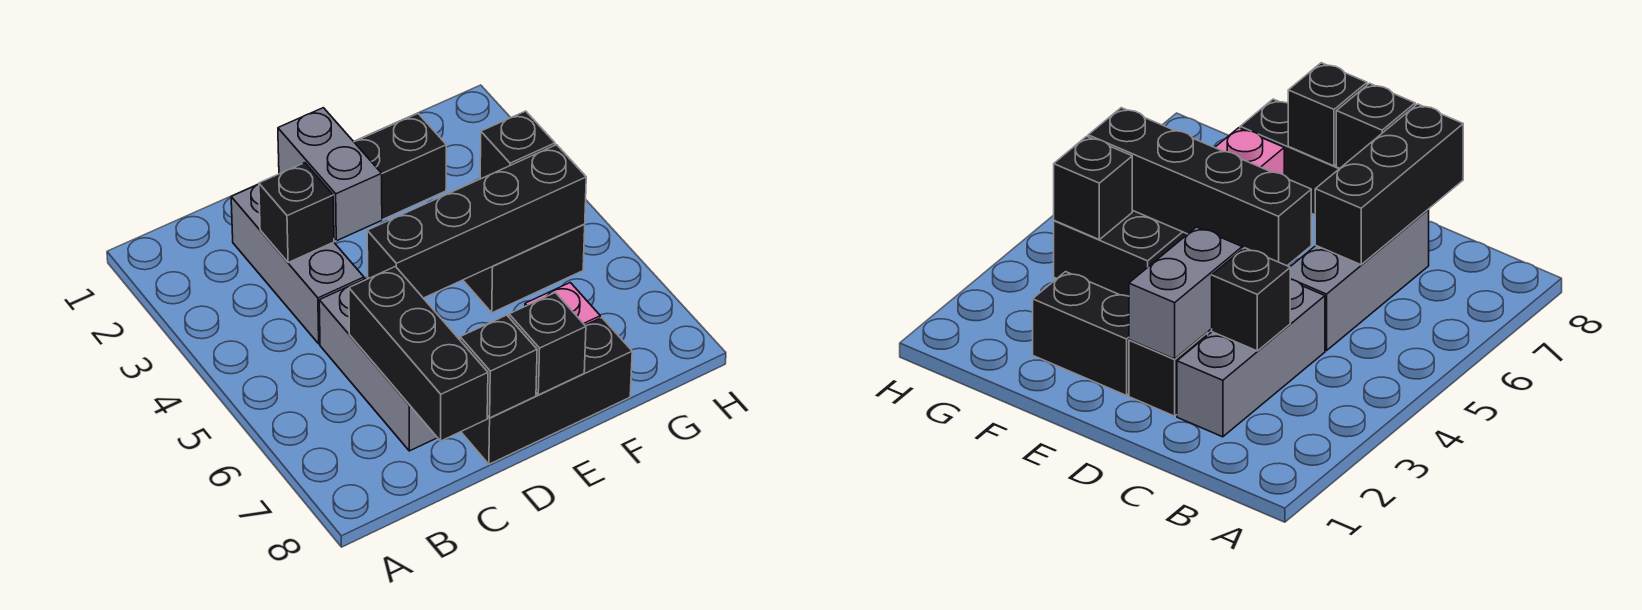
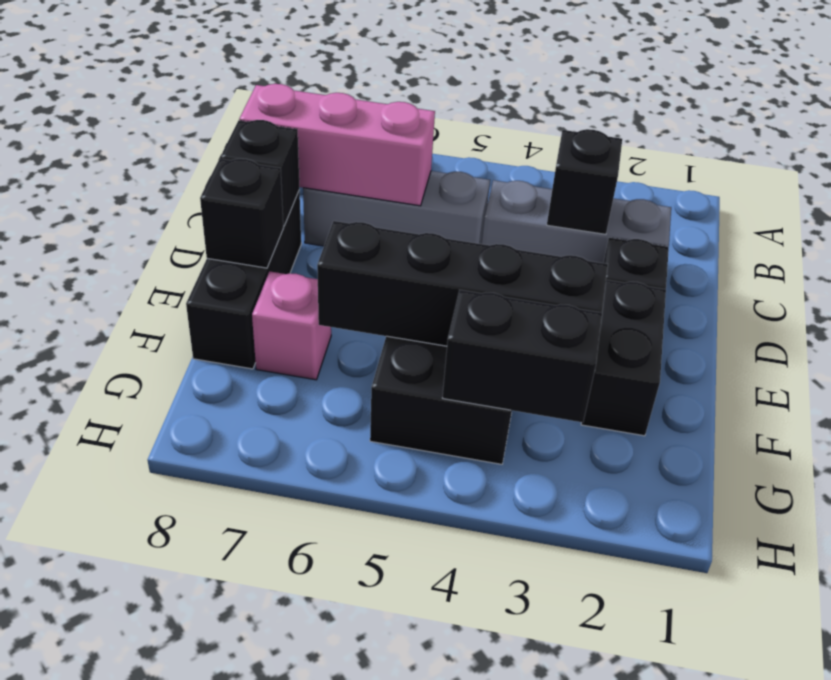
black 1x3 brick [349,267,488,441] -> pink 1x3 brick [239,84,435,206]
grey 1x2 brick [278,108,382,241] -> none
black 1x4 brick [367,145,586,298] -> black 1x4 brick turned to [317,221,608,346]
black 1x1 brick [480,111,555,179] -> black 1x2 brick [443,290,602,423]

